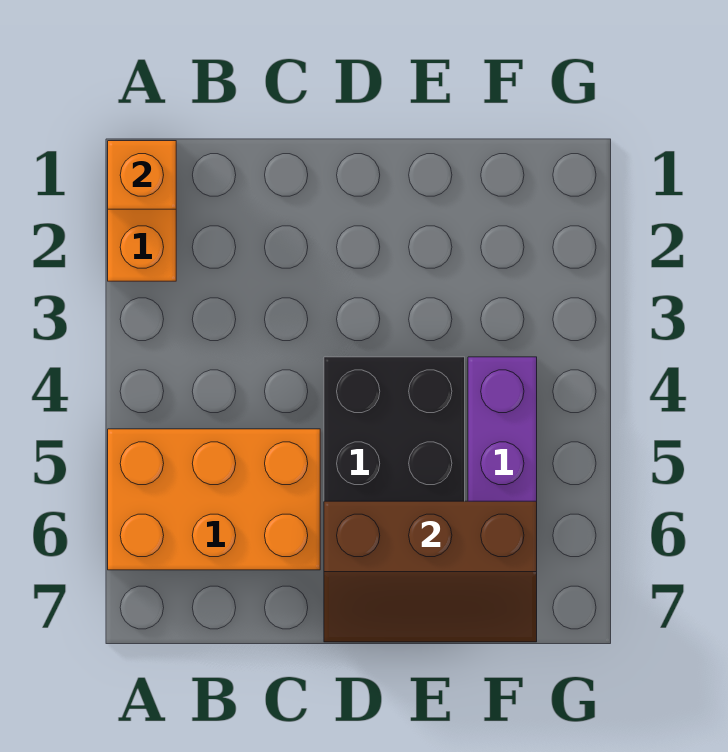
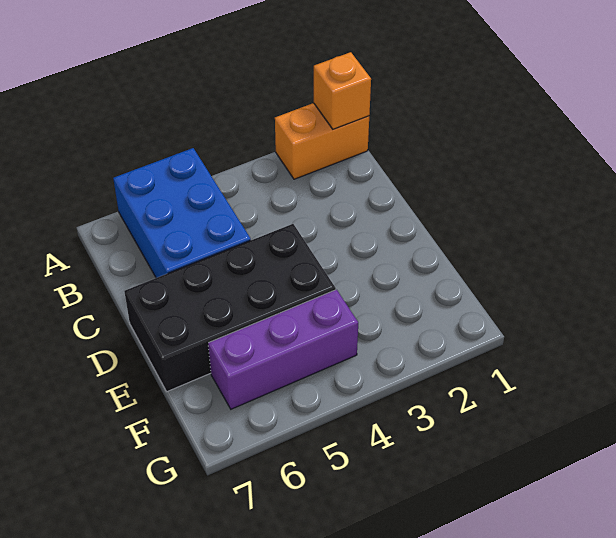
orange 2x3 brick [108,429,320,570] -> blue 2x3 brick [113,148,251,278]
brown 2x3 slope [324,501,537,642] -> none

